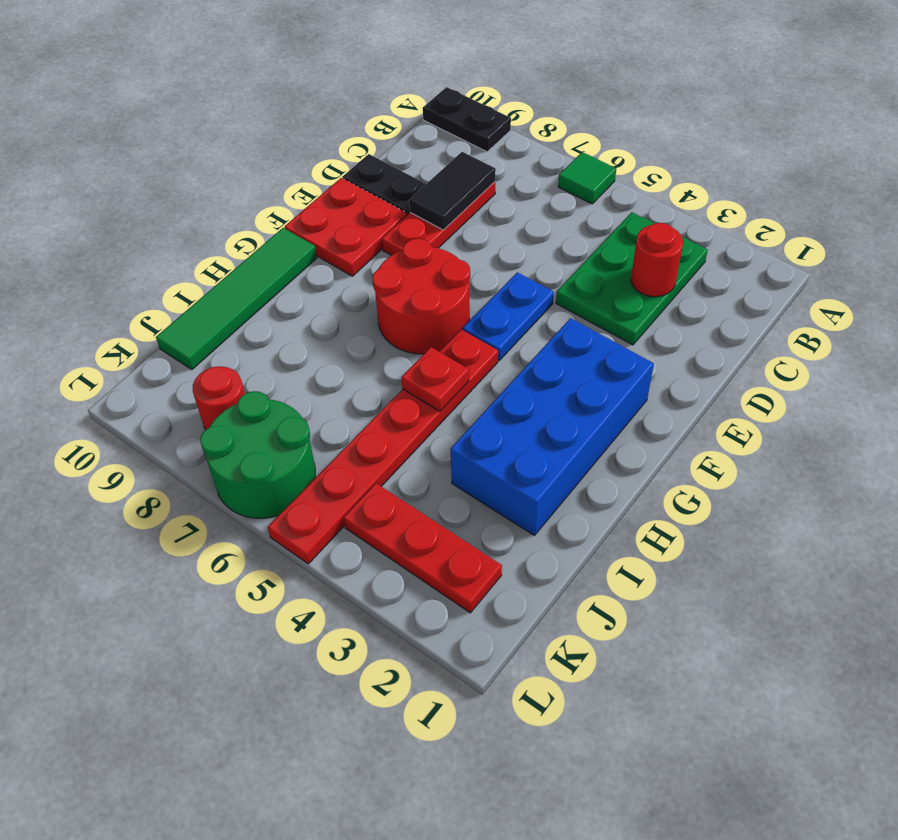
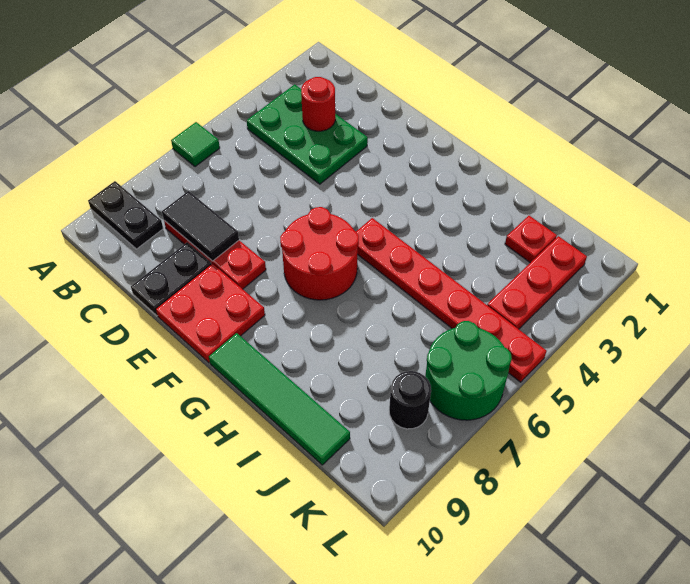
black 1x2 plate [423,87,511,152] -> black 1x2 plate turned to [88,181,163,249]
blue 1x2 plate [463,272,554,360] -> none
blue 2x4 brick [451,318,654,536] -> none
red 1x1 plate [401,347,469,411] -> red 1x1 plate moved to [505,216,557,263]
red 1x1 round brick [193,366,245,430] -> black 1x1 round brick [389,371,431,429]

